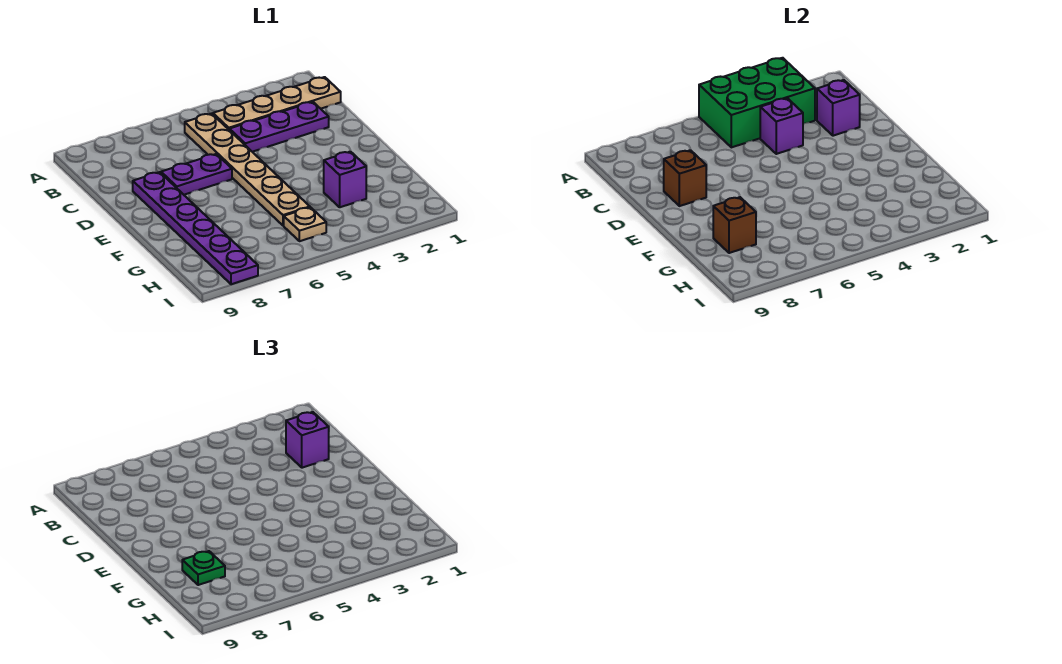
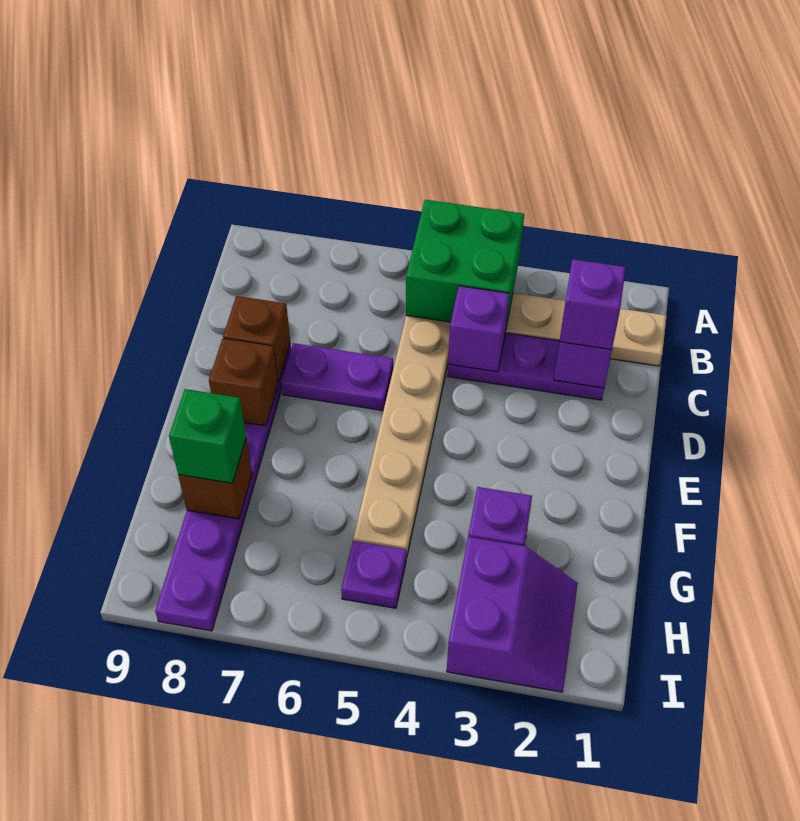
green 2x3 brick [699,58,815,147] -> green 2x2 brick [406,200,524,327]
none -> brown 1x1 brick [209,339,278,426]
green 1x1 plate [182,551,225,585] -> green 1x1 brick [169,389,246,483]
none -> purple 2x2 slope [447,537,578,692]
tan 1x1 plate [284,207,326,241] -> purple 1x1 plate [341,541,406,608]

